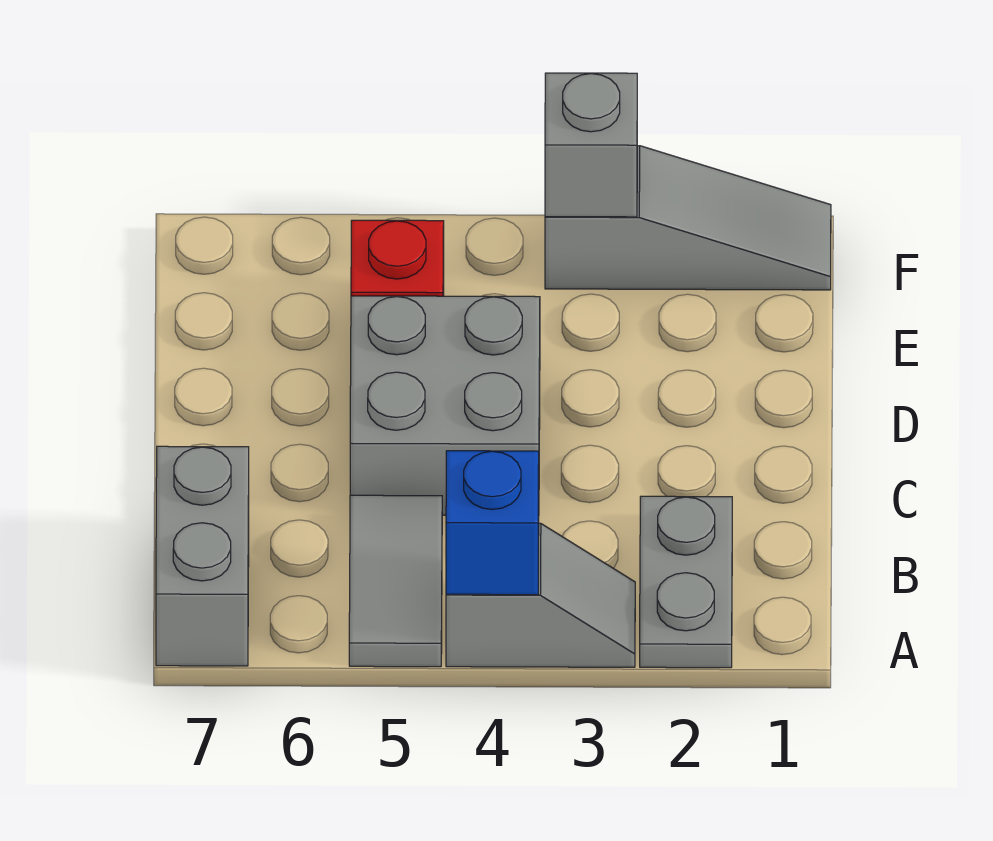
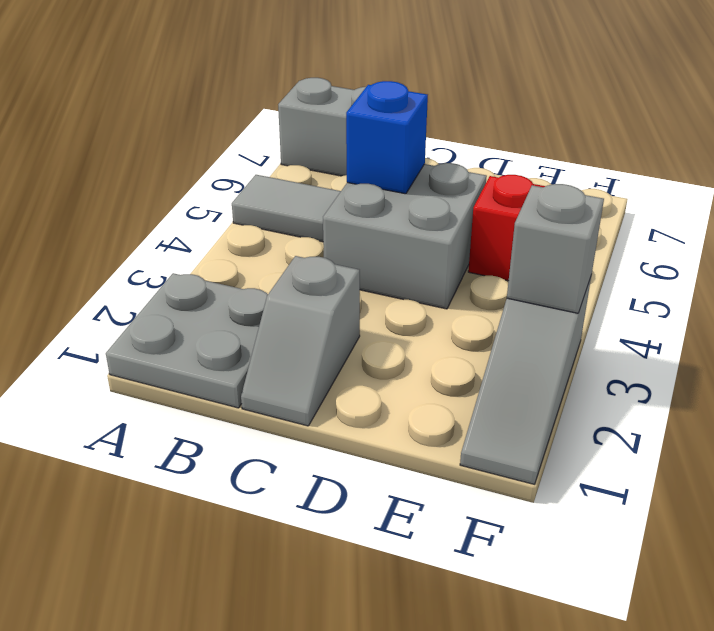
grey 1x2 plate [640,496,732,668] -> grey 2x2 plate [106,273,268,408]
grey 1x2 slope [446,523,635,667] -> grey 1x2 slope moved to [241,256,360,426]
blue 1x1 brick [446,451,539,595] -> blue 1x1 brick moved to [346,81,428,194]

